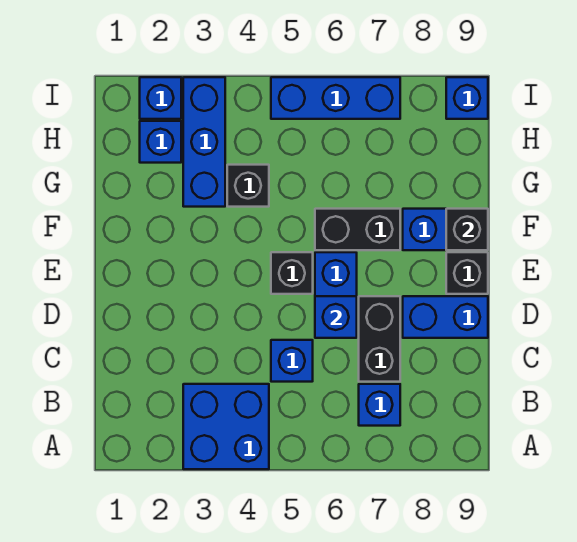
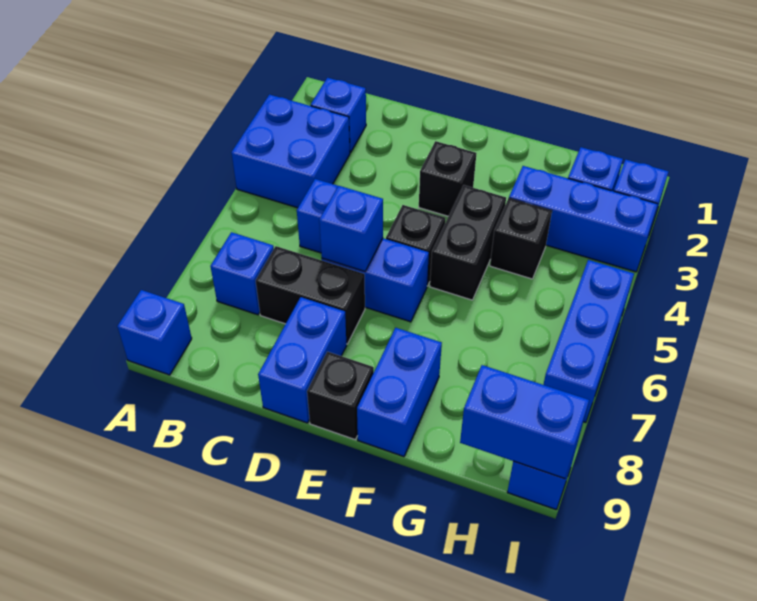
none -> blue 1x1 brick [117,290,192,375]
none -> blue 1x1 brick [311,78,366,153]
black 1x2 brick [315,209,400,250] -> black 1x2 brick moved to [430,185,506,300]
black 1x1 brick [446,209,488,250] -> black 1x1 brick moved to [419,141,476,216]
none -> blue 1x2 brick [460,365,589,478]

